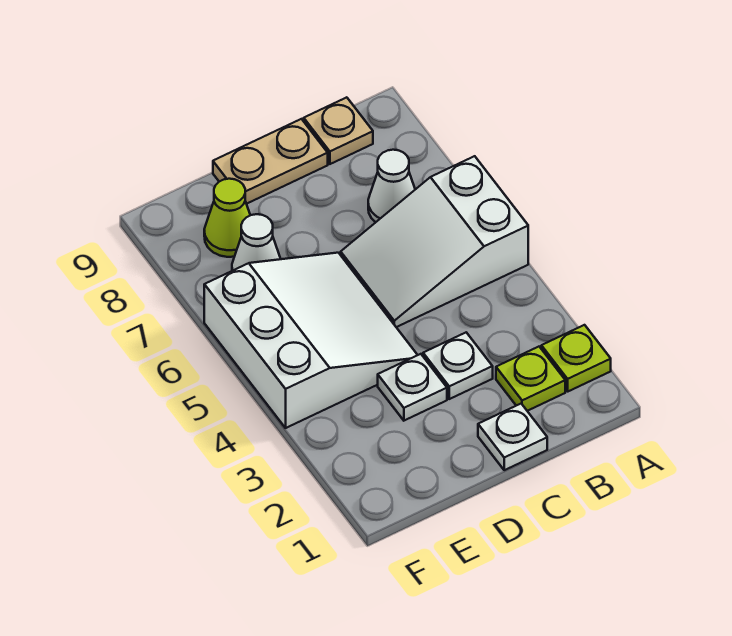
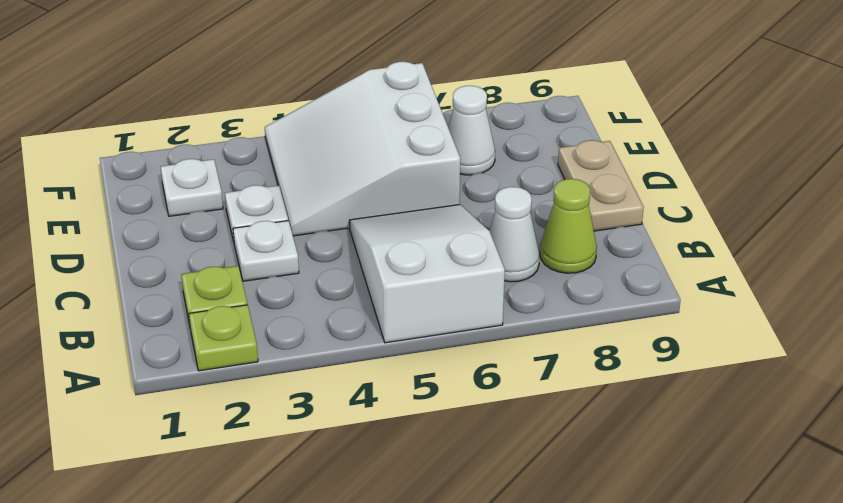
tan 1x1 plate [304,97,373,164] -> none
white 1x1 plate [478,404,547,470] -> white 1x1 plate moved to [161,159,223,216]
white 3x3 slope [204,253,417,428] -> white 3x3 slope turned to [265,62,460,236]
lime 1x1 cone [204,179,250,257] -> lime 1x1 cone moved to [540,179,597,273]

